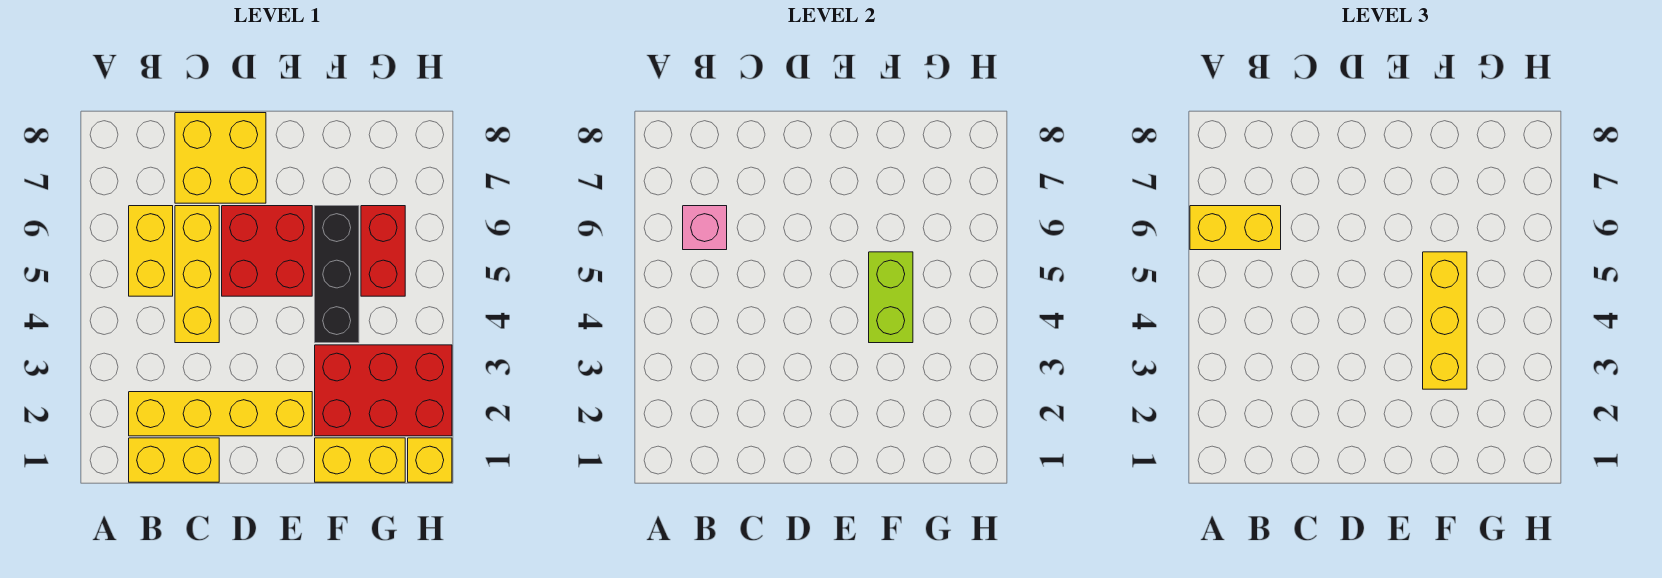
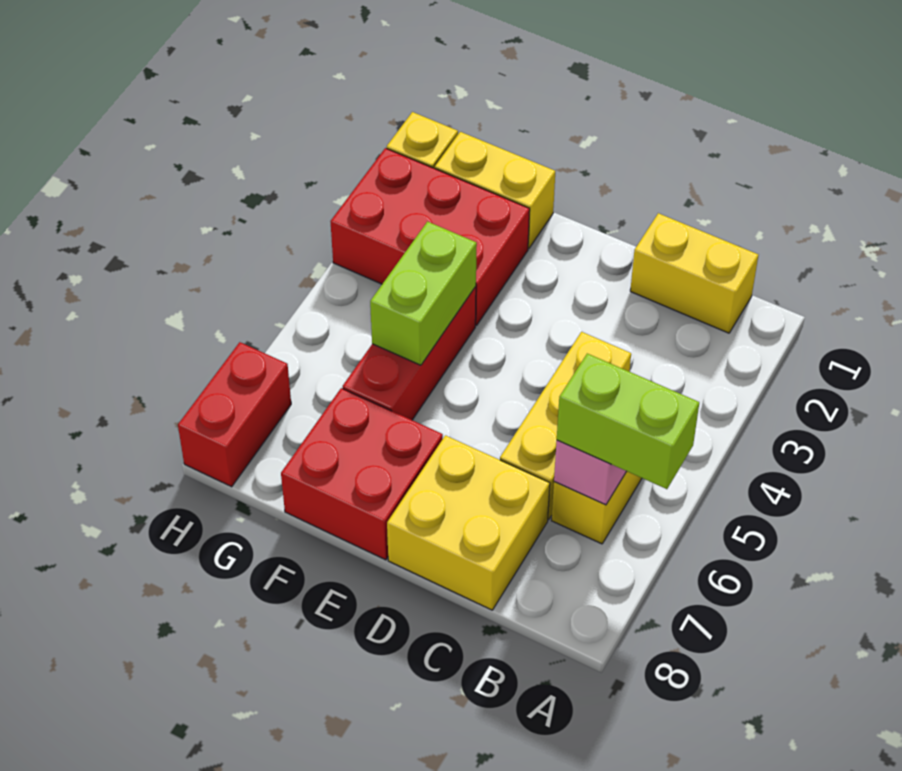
yellow 1x2 brick [1190,206,1281,250] -> lime 1x2 brick [557,354,699,489]
yellow 1x4 brick [129,392,312,436] -> none
red 2x2 brick [222,206,312,296] -> red 2x2 brick moved to [281,388,443,560]
yellow 1x3 brick [1423,252,1467,389] -> none
black 1x3 brick [315,206,359,343] -> red 1x3 brick [343,287,476,420]
red 1x2 brick [361,206,405,296] -> red 1x2 brick moved to [178,342,291,487]

